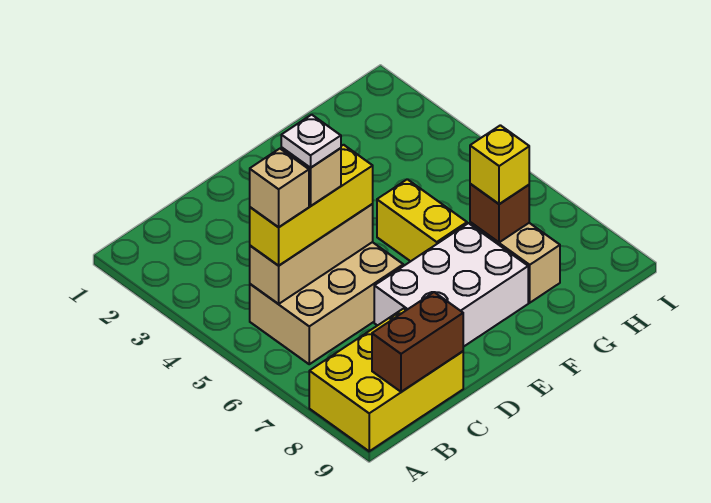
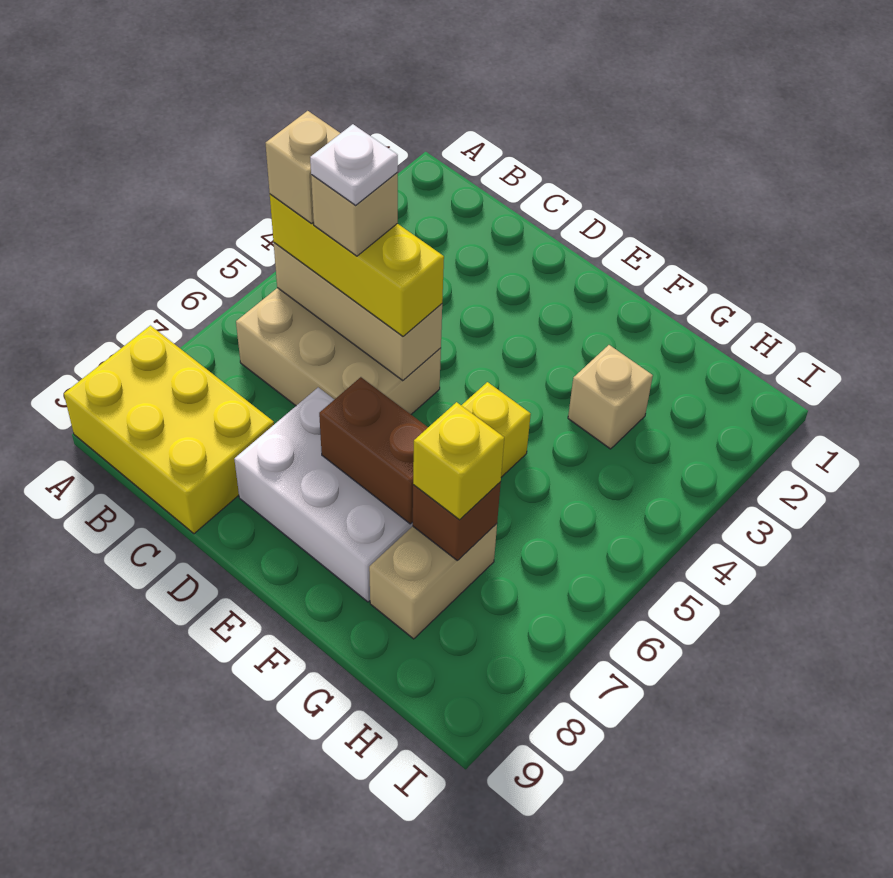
brown 1x2 brick [372,292,463,392] -> brown 1x2 brick moved to [319,377,428,524]
none -> tan 1x1 brick [568,345,653,449]

